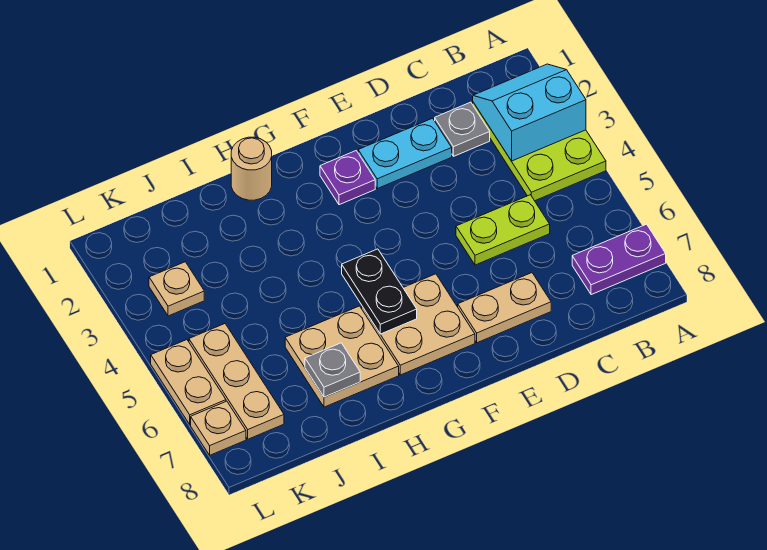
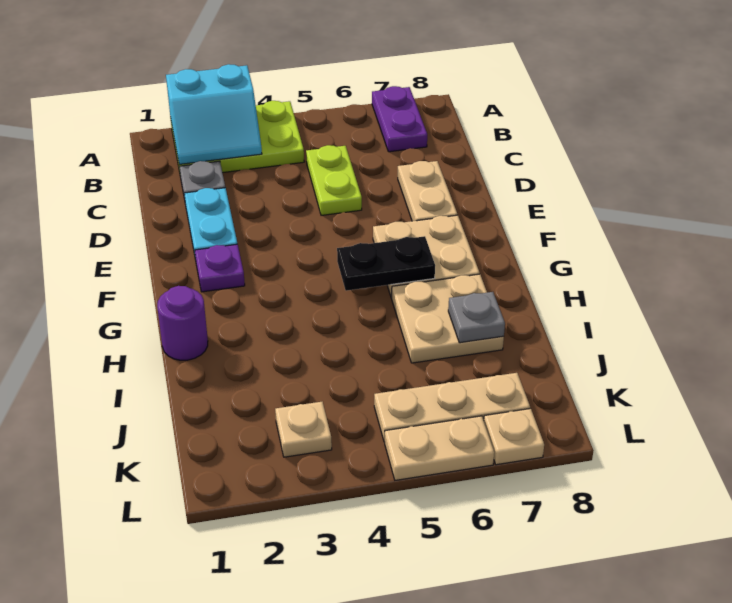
cyan 2x2 slope [473,64,586,161] -> cyan 2x2 slope turned to [166,64,262,165]
tan 1x1 round brick [231,137,272,200] -> purple 1x1 round brick [157,286,208,360]

